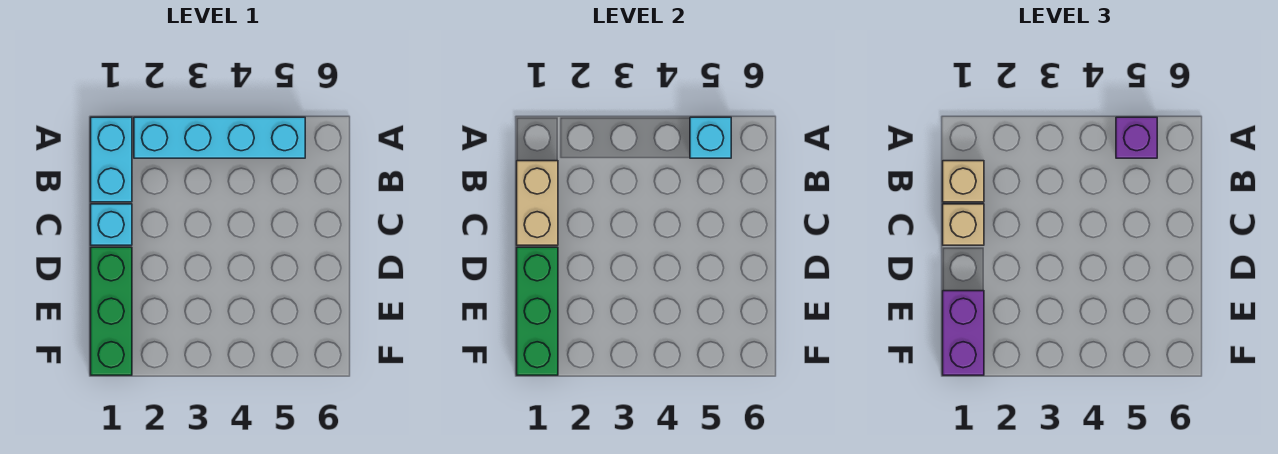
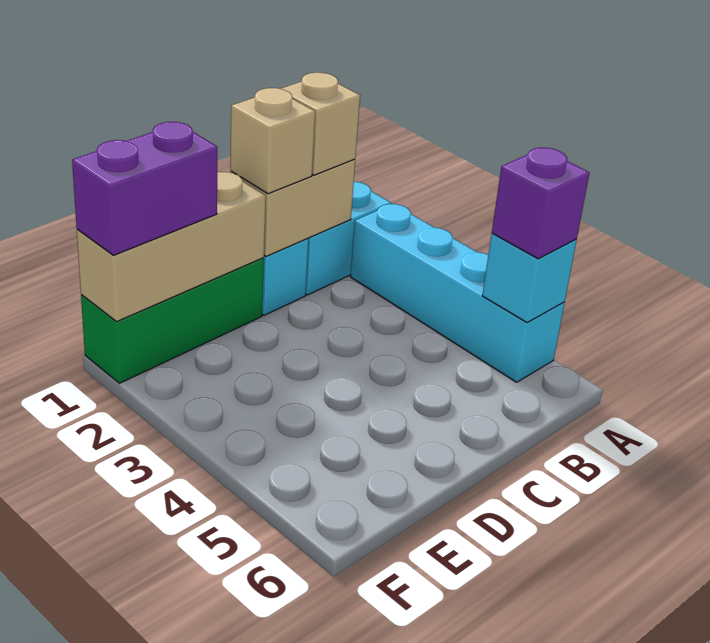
green 1x3 brick [517,247,558,375] -> tan 1x3 brick [77,172,266,321]

